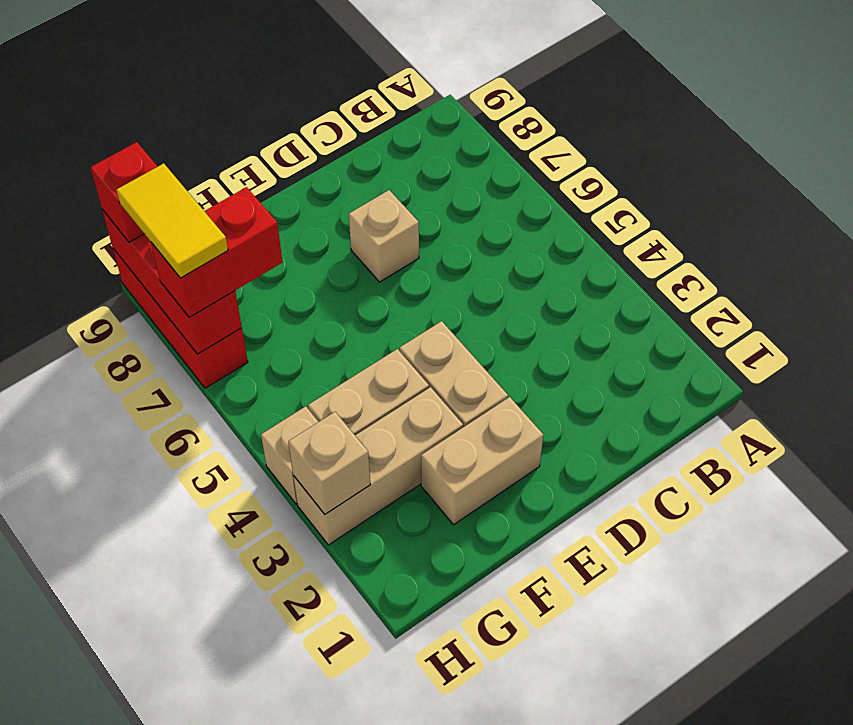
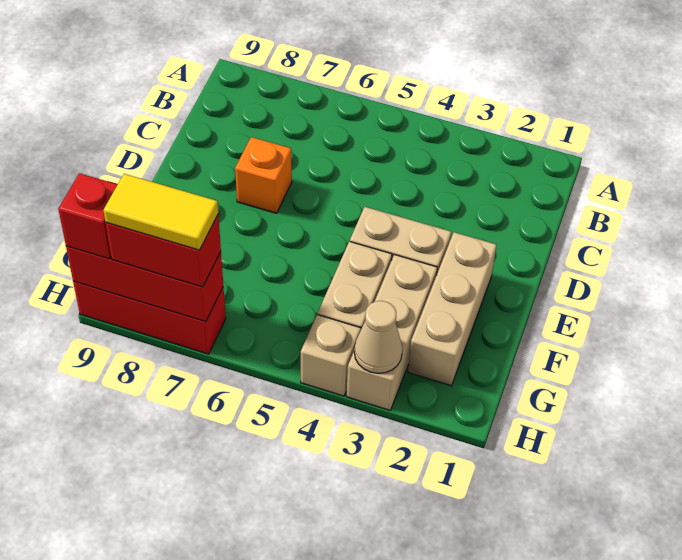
tan 1x1 brick [349,190,419,282] -> orange 1x1 brick [235,137,292,213]
tan 1x2 brick [421,397,543,525] -> tan 1x3 brick [408,232,497,386]
red 1x2 brick [151,187,282,317] -> red 1x2 brick turned to [106,215,221,287]
tan 1x1 brick [288,412,370,514] -> tan 1x1 cone [354,301,402,373]

